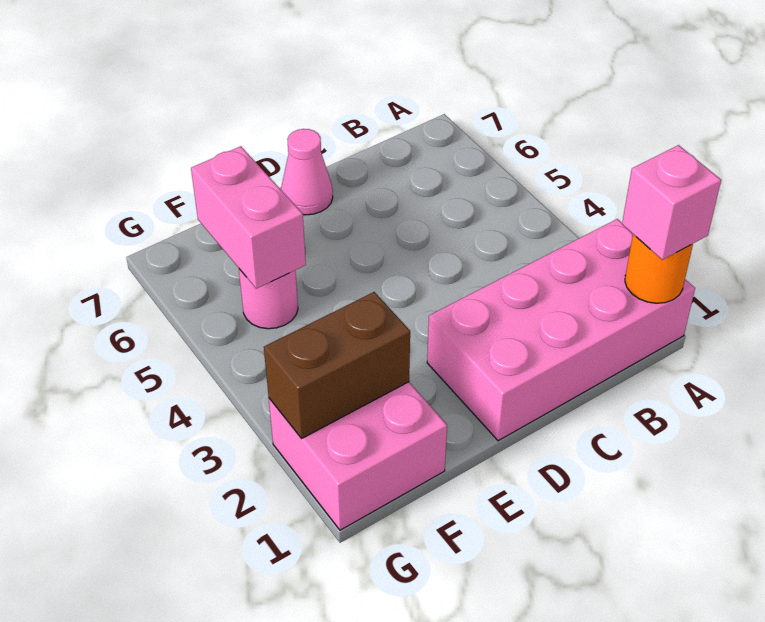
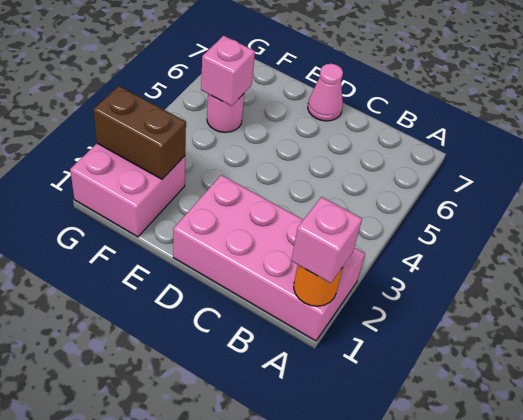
pink 1x2 brick [191,146,306,289] -> pink 1x1 brick [201,36,255,106]

